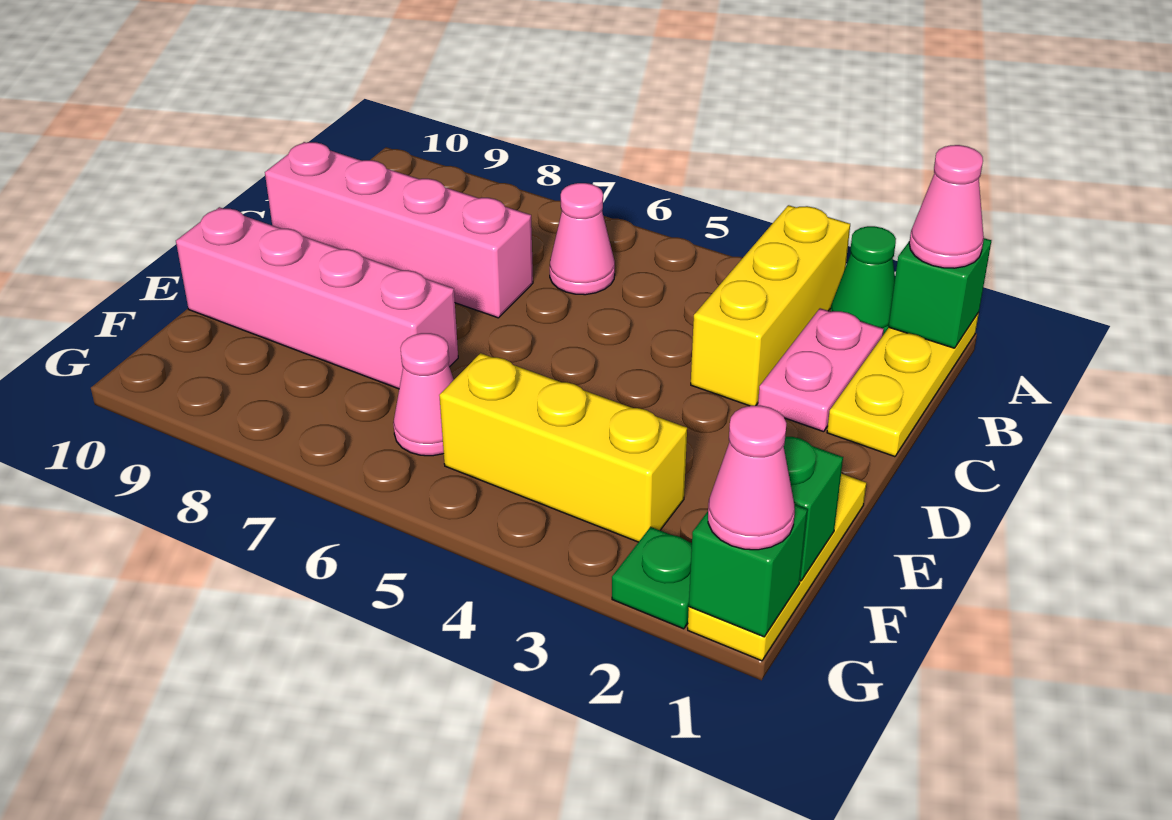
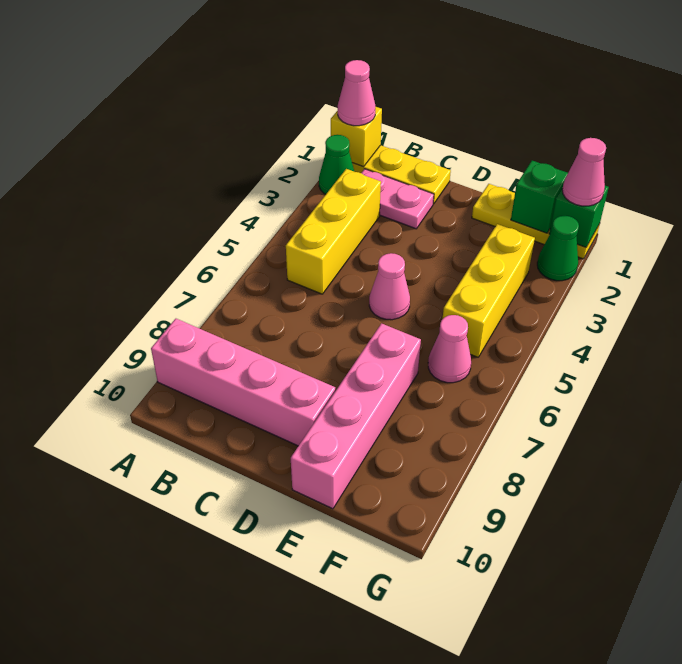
green 1x1 brick [889,238,991,348] -> yellow 1x1 brick [331,107,382,167]
yellow 1x3 brick [691,205,850,406] -> yellow 1x3 brick turned to [286,169,381,294]
pink 1x1 cone [550,183,615,295] -> pink 1x1 cone moved to [369,253,410,320]
pink 1x4 brick [265,142,533,318] -> pink 1x4 brick turned to [151,319,335,446]
green 1x1 plate [612,527,692,629] -> green 1x1 cone [537,216,579,281]

